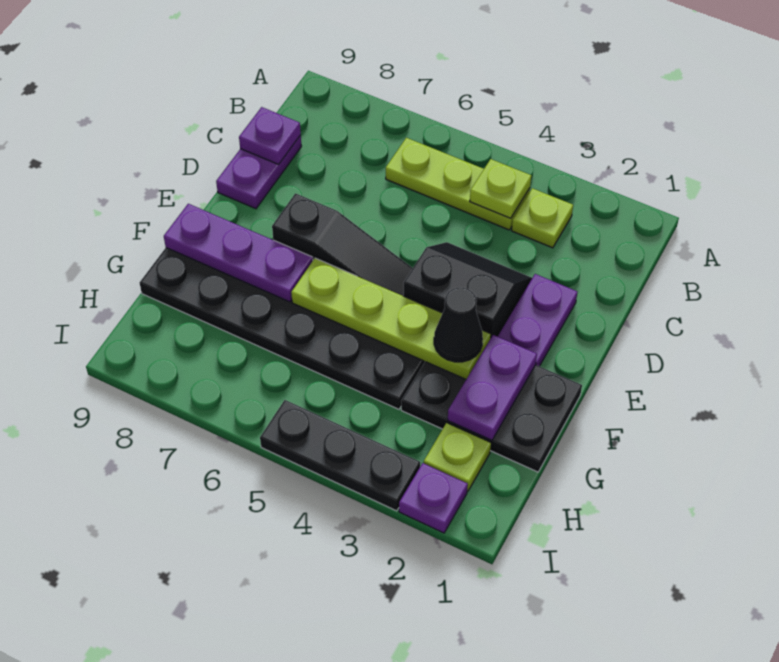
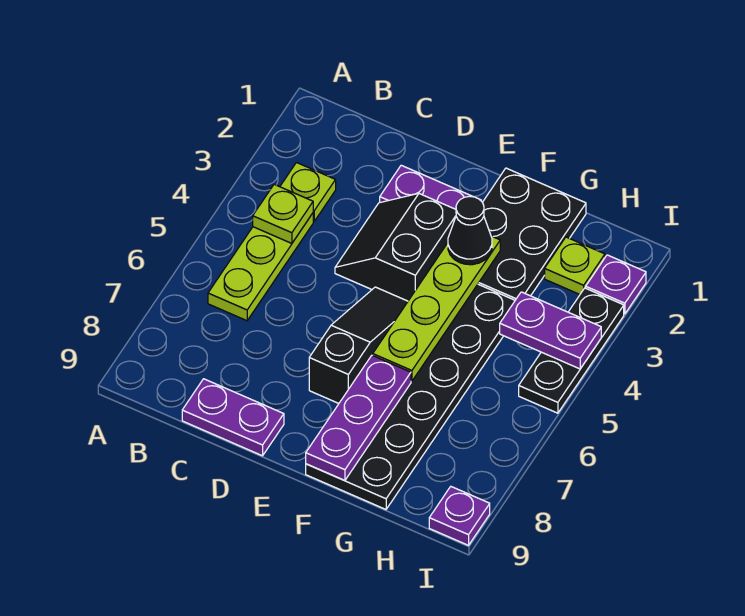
purple 1x1 plate [239,107,301,164] -> purple 1x1 plate moved to [429,487,490,545]
purple 1x2 plate [448,335,537,440] -> purple 1x2 plate moved to [500,292,601,369]

